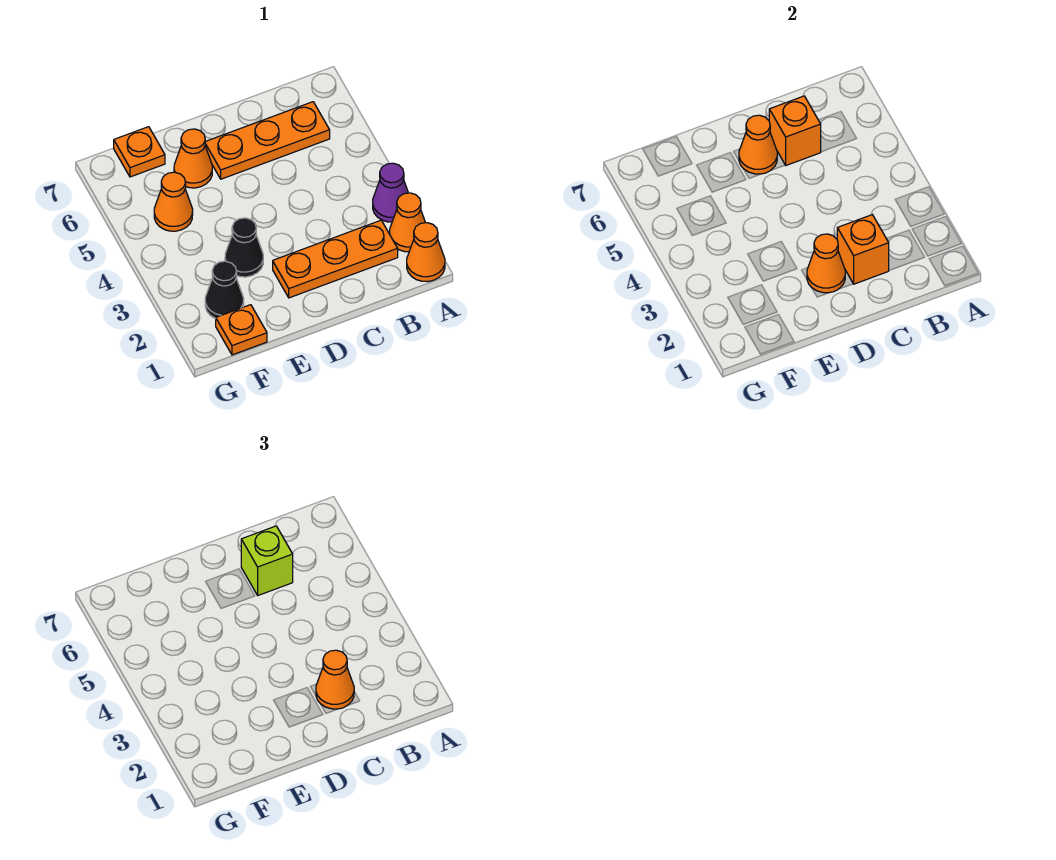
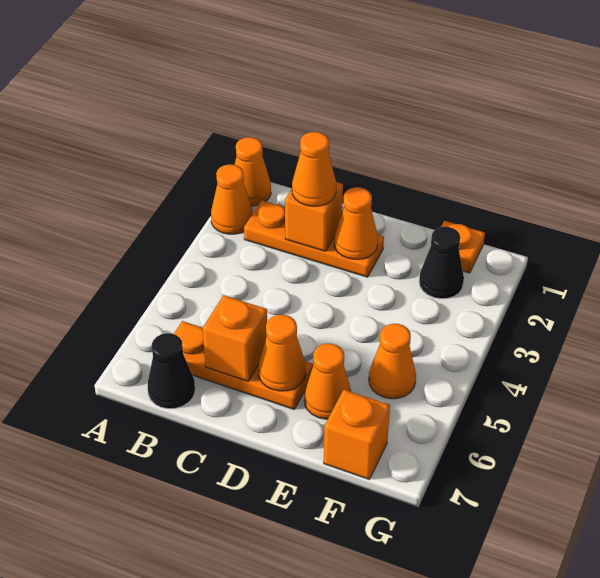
purple 1x1 cone [373,163,408,222] -> none
lime 1x1 brick [241,526,293,595] -> none
black 1x1 cone [225,218,263,277] -> black 1x1 cone moved to [148,333,195,409]
orange 1x1 plate [114,127,165,177] -> orange 1x1 brick [324,390,390,479]

